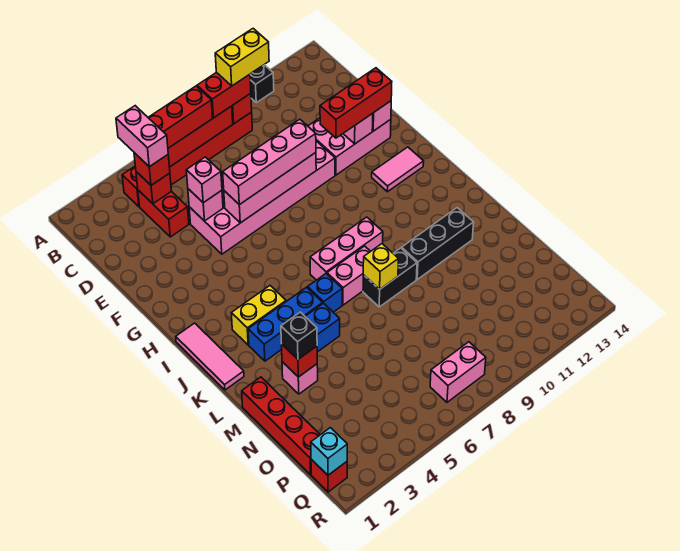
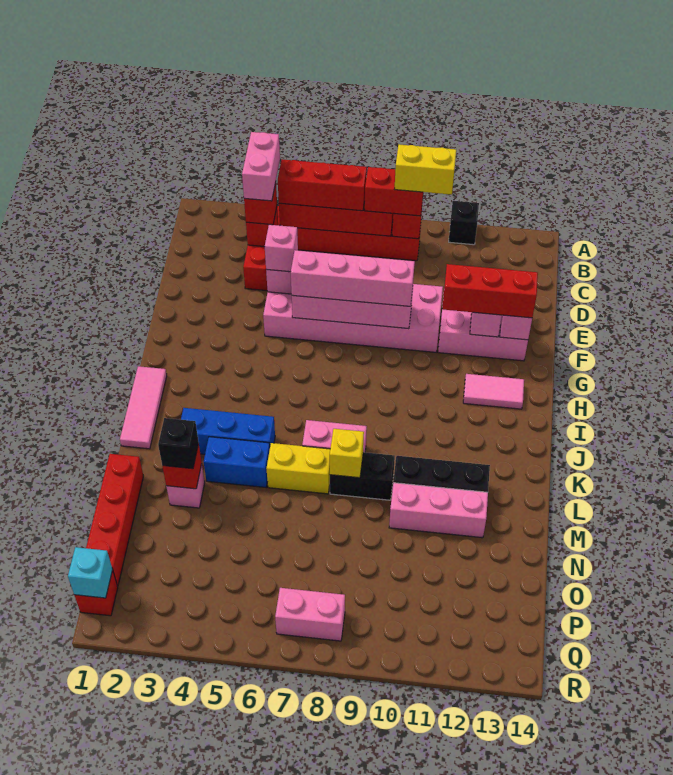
yellow 1x2 brick [231,286,286,345] -> yellow 1x2 brick moved to [266,443,330,494]
pink 1x3 brick [310,217,383,280] -> pink 1x3 brick moved to [389,483,488,538]
blue 1x1 brick [308,274,342,312] -> none

